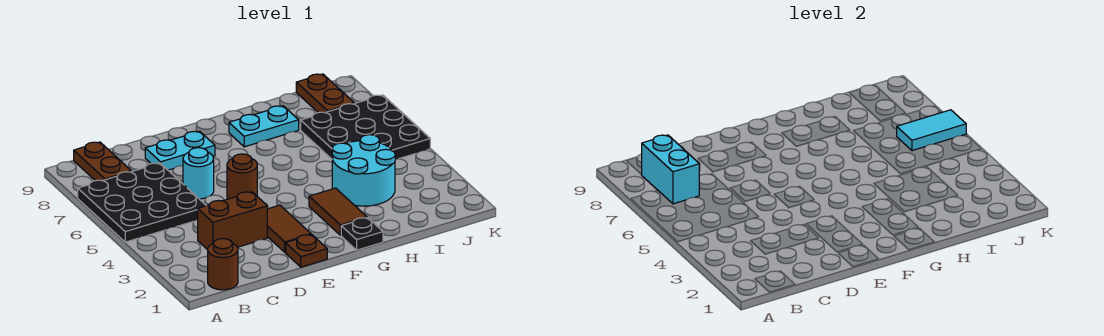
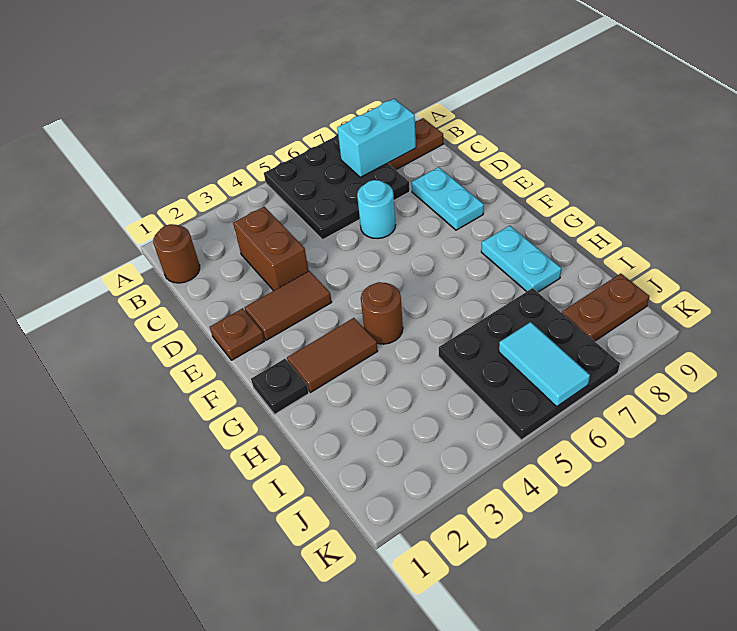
brown 1x1 round brick [227,154,257,199] -> brown 1x1 round brick moved to [361,282,403,344]
cyan 2x2 round brick [332,135,395,206] -> none

